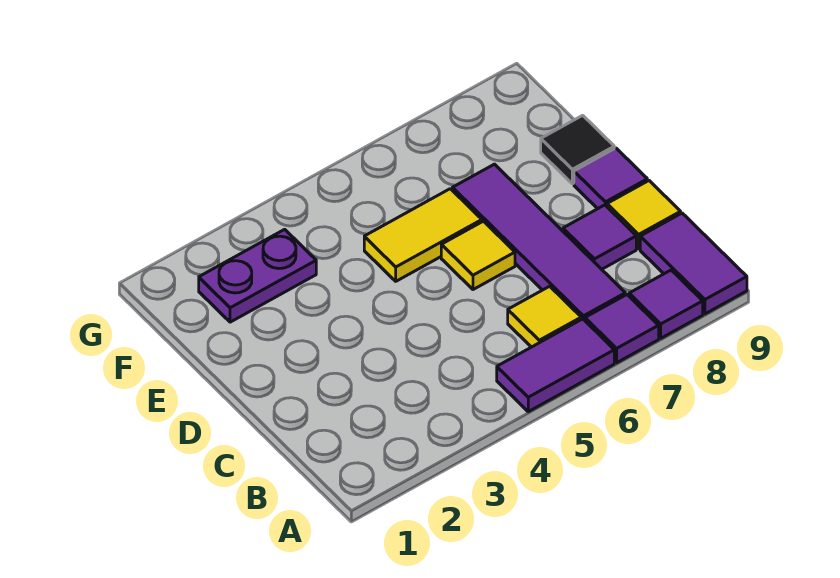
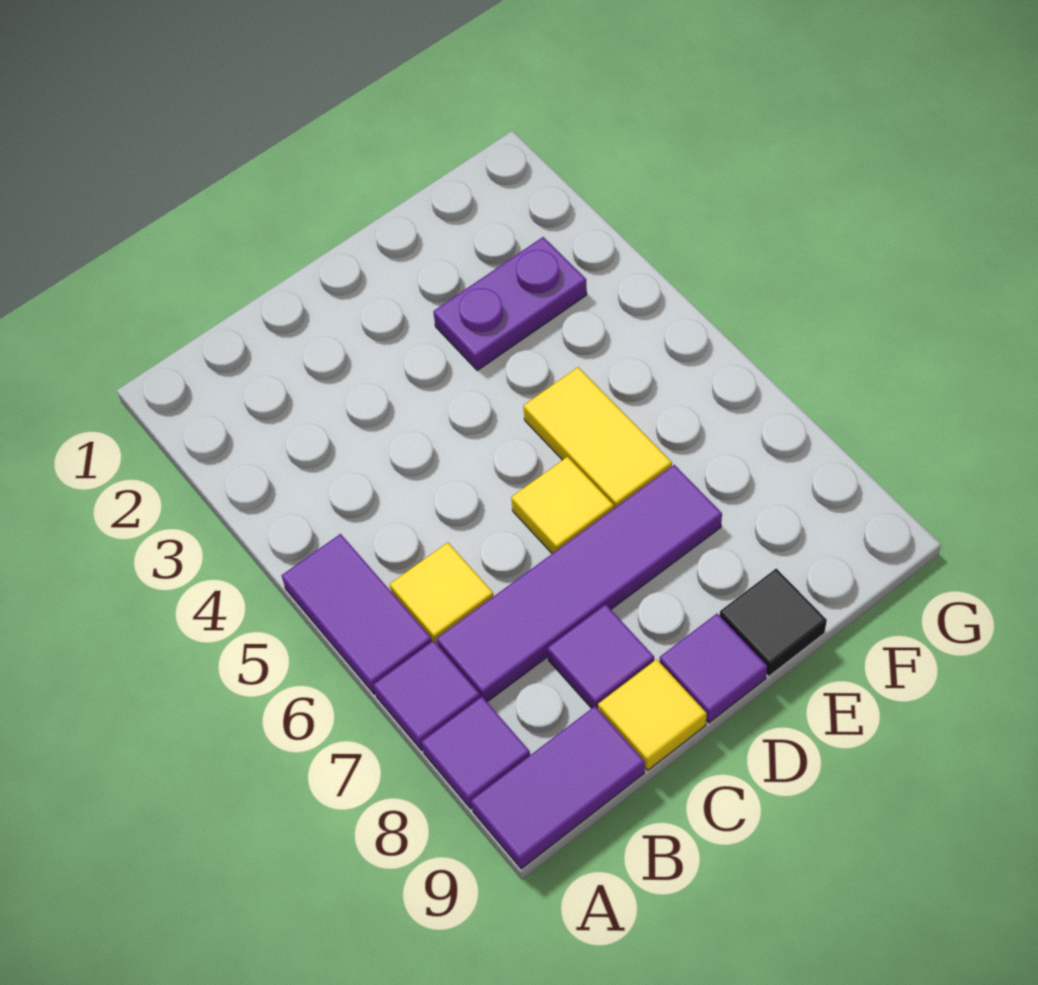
purple 1x2 plate [199,229,316,322] -> purple 1x2 plate turned to [433,237,587,370]

